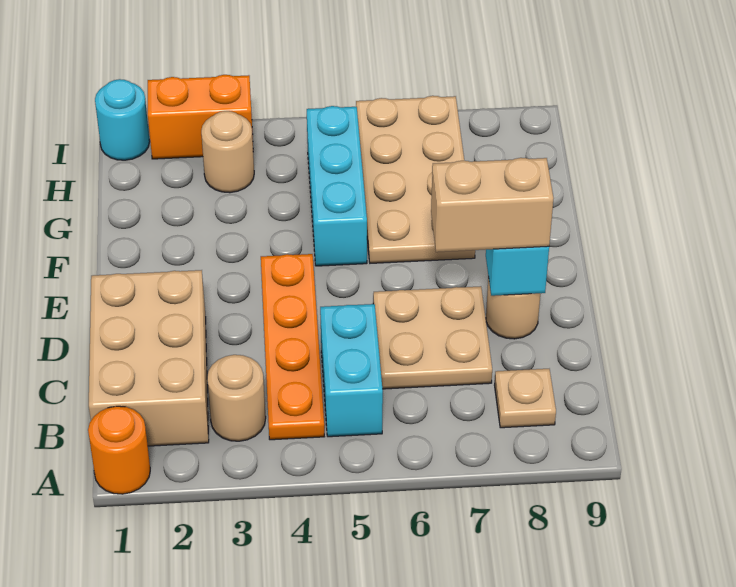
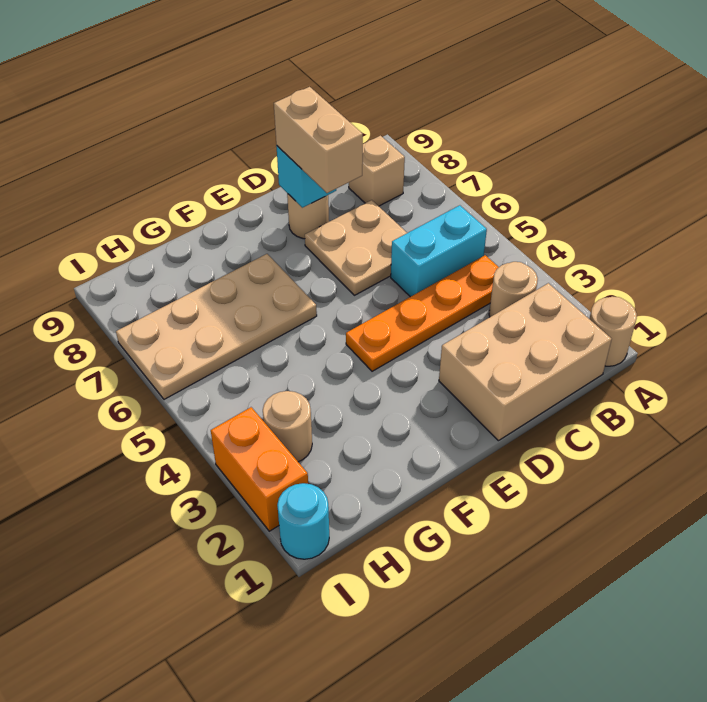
orange 1x1 round brick [88,406,150,494] -> tan 1x1 round brick [589,296,637,366]
tan 1x1 plate [495,369,556,428] -> tan 1x1 brick [349,136,405,206]
cyan 1x3 brick [307,106,367,266] -> none

